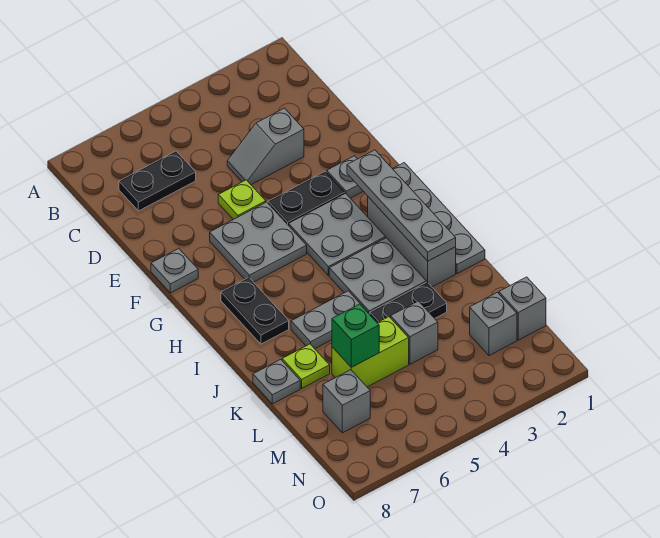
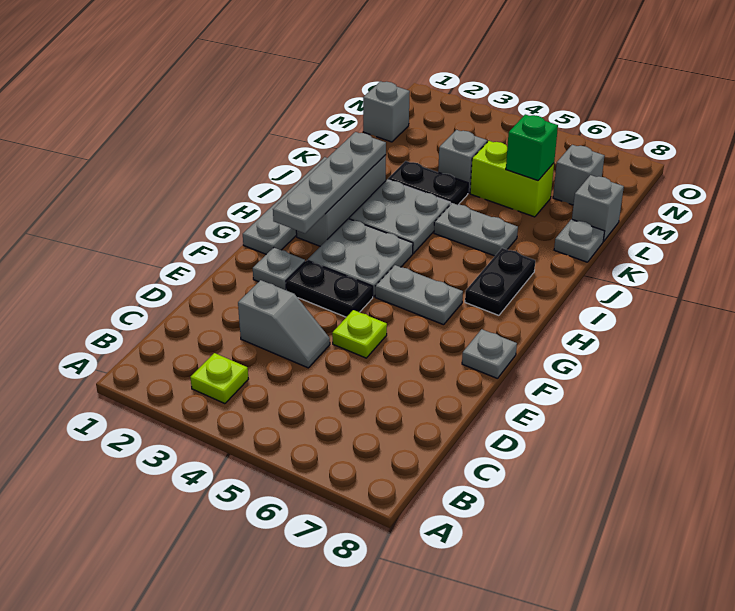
black 1x2 plate [119,151,196,211] -> none
grey 2x2 plate [210,202,307,282] -> grey 1x2 plate [375,265,463,325]
lime 1x1 plate [282,344,330,388] -> lime 1x1 plate moved to [190,353,248,404]
grey 1x1 brick [470,292,517,356] -> grey 1x1 brick moved to [572,175,624,241]

